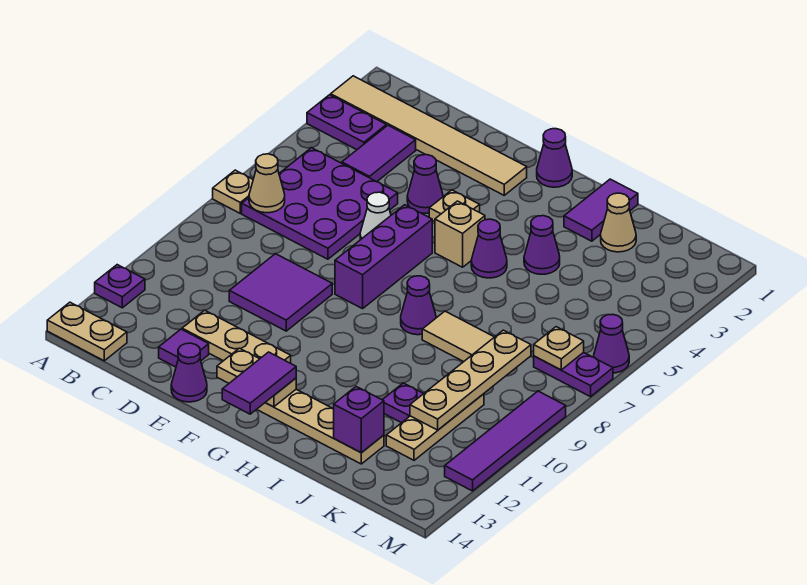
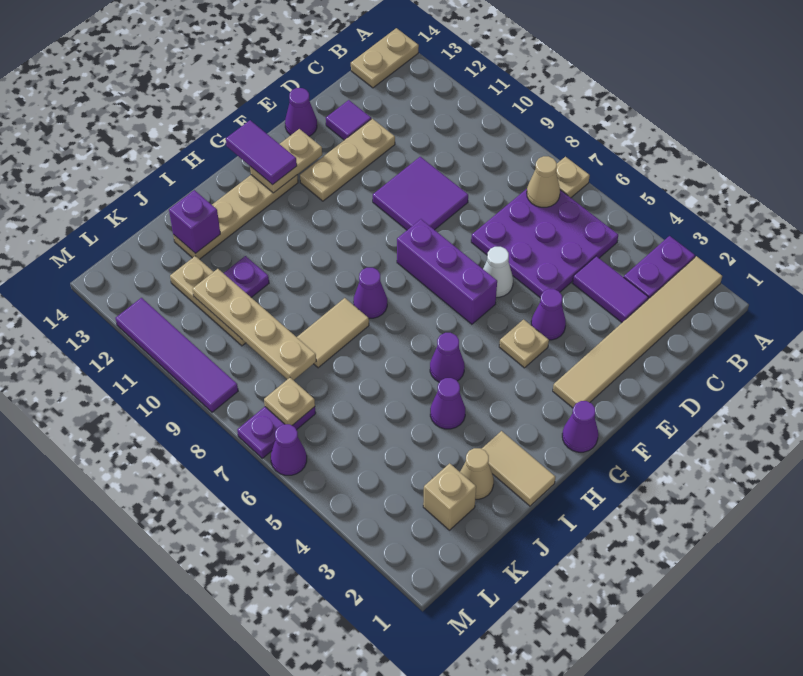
purple 1x1 plate [95,265,145,308] -> none
tan 1x1 brick [435,201,485,267] -> tan 1x1 brick moved to [423,463,476,530]
purple 1x2 tile [564,179,638,241] -> tan 1x2 tile [482,431,555,506]

